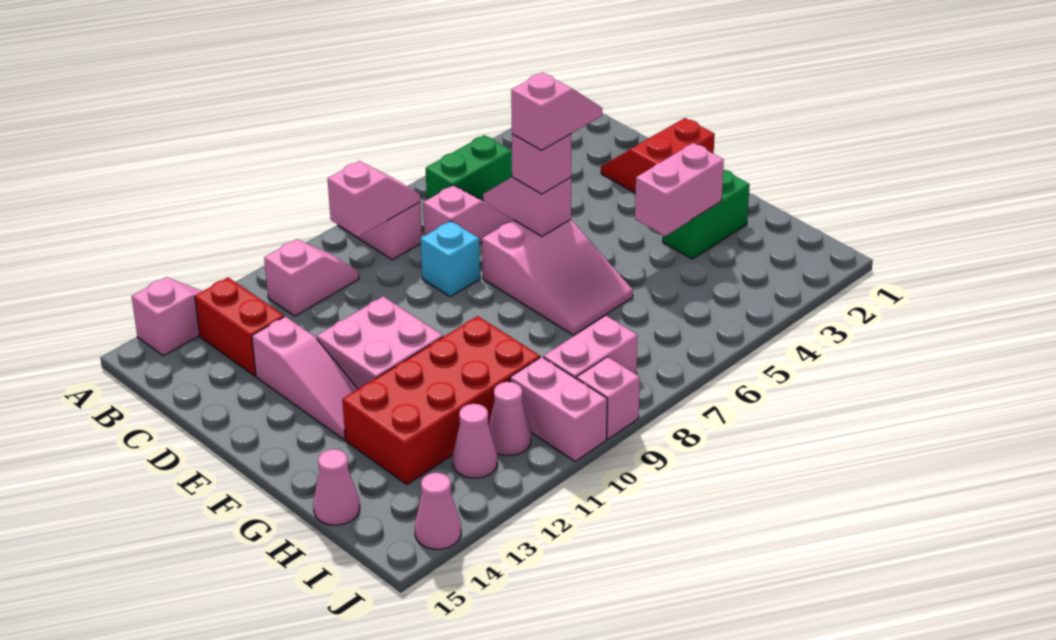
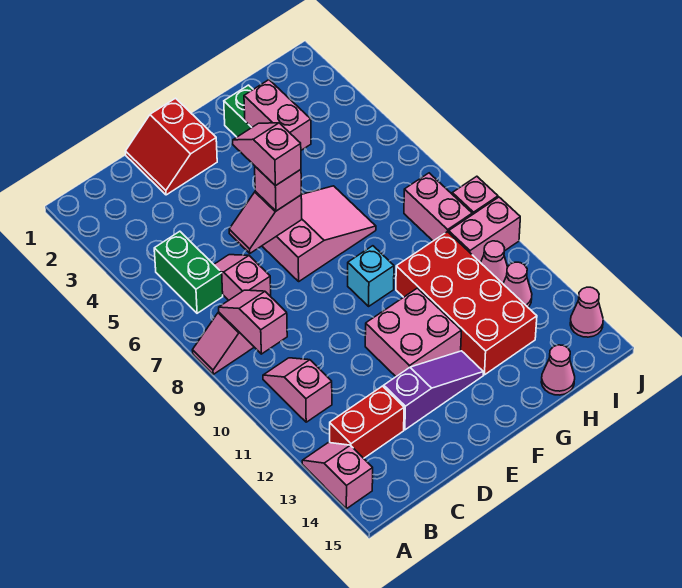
cyan 1x1 brick [421,221,480,297] -> cyan 1x1 brick moved to [348,246,394,306]
pink 1x3 slope [252,316,358,440] -> purple 1x3 slope [384,351,483,430]

